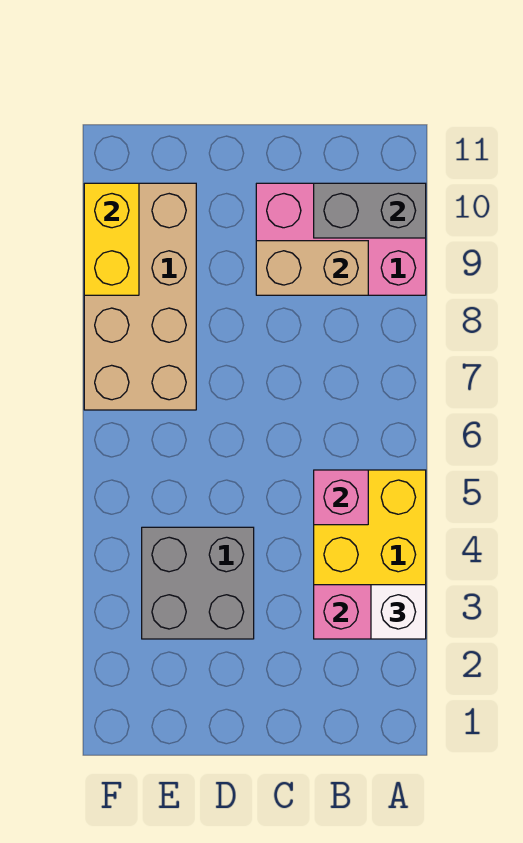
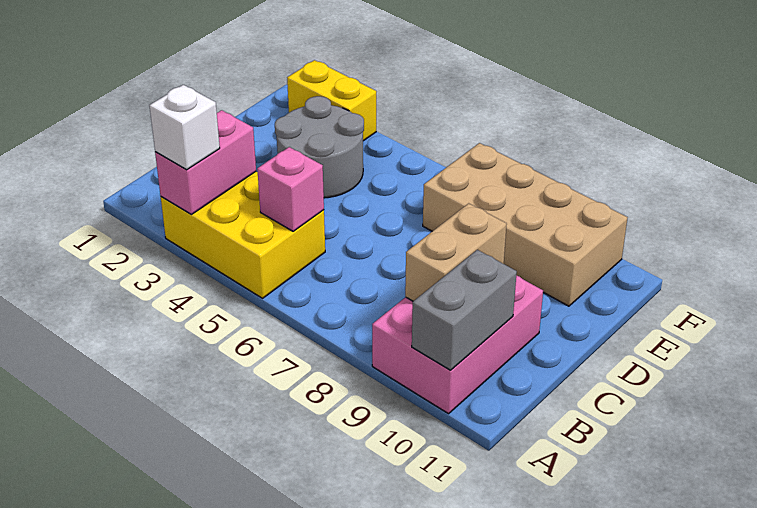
grey 2x2 brick [142,527,254,639] -> grey 2x2 round brick [275,96,364,198]
yellow 1x2 brick [84,183,139,295] -> yellow 1x2 brick moved to [287,60,376,141]

